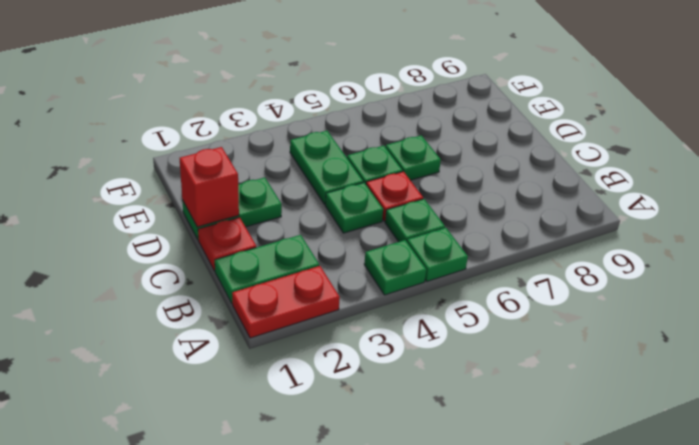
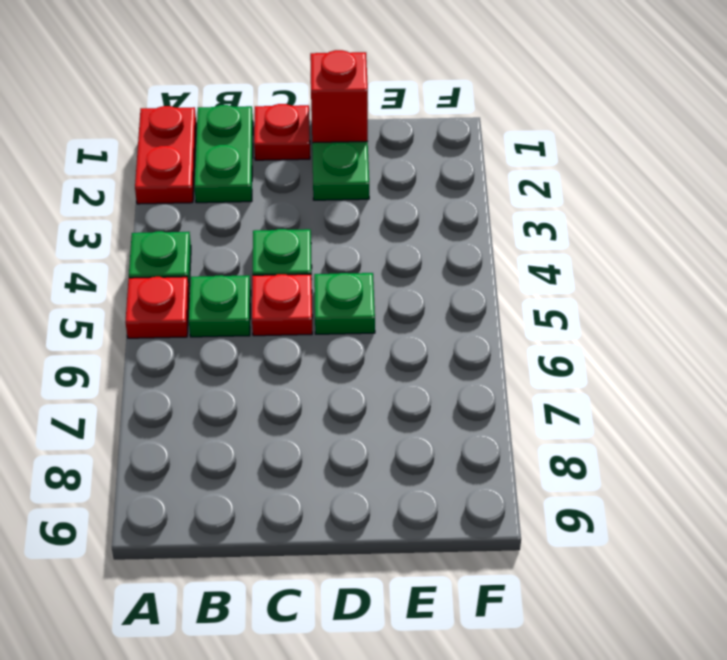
green 1x1 plate [407,228,468,281] -> red 1x1 plate [125,277,189,338]
green 1x2 plate [290,131,363,205] -> none
green 1x1 plate [386,135,441,180] -> none

